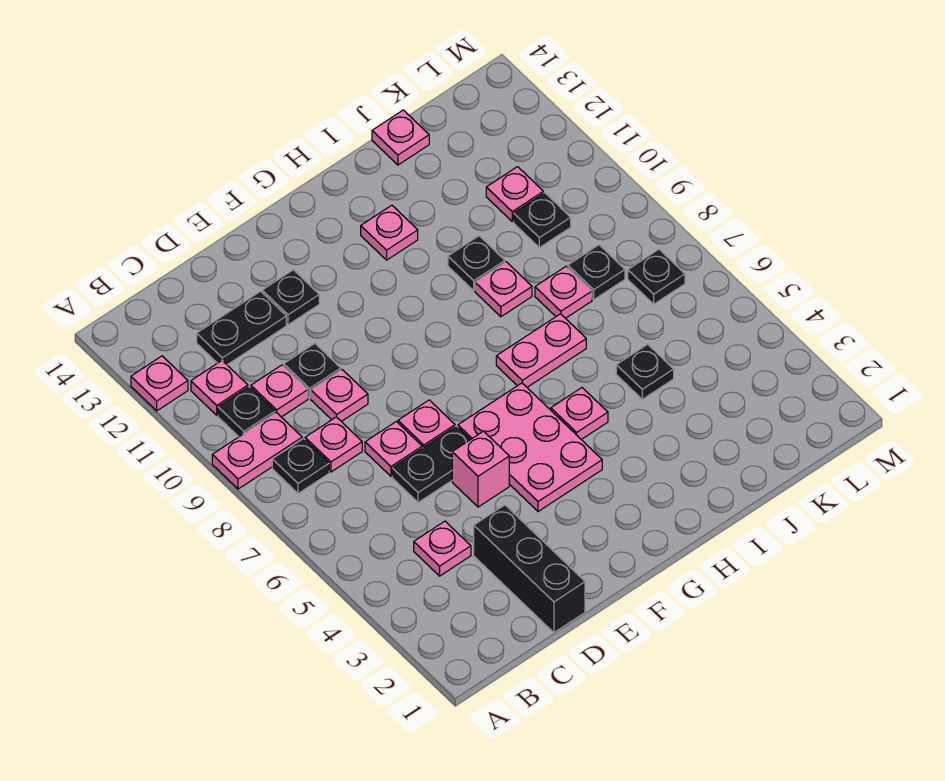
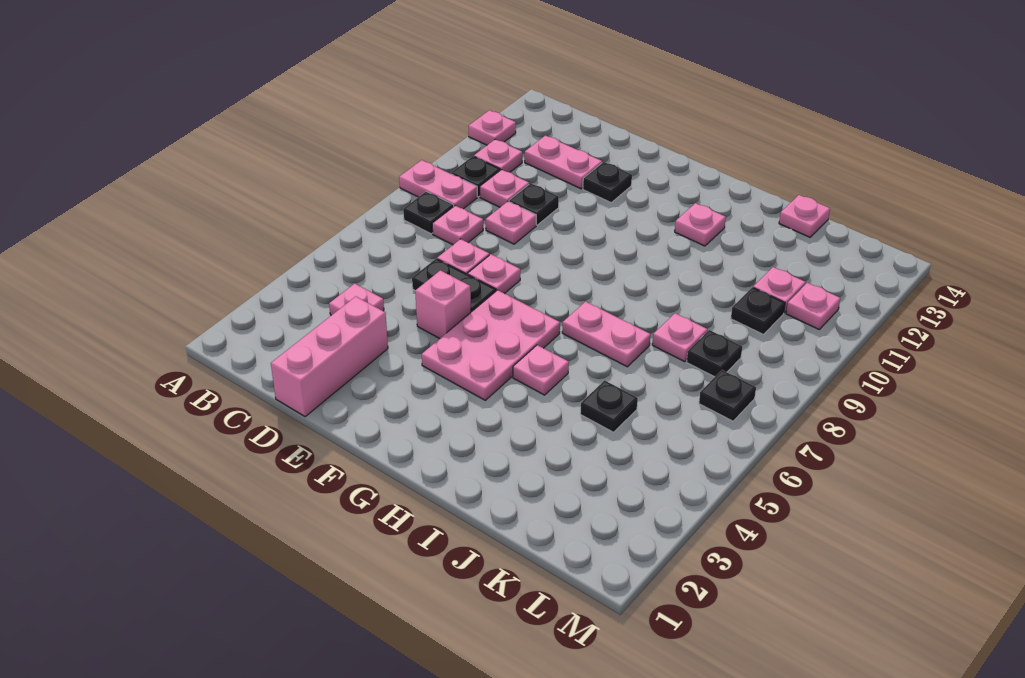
black 1x2 plate [197,291,286,365] -> pink 1x2 plate [525,136,602,189]
black 1x3 brick [474,505,585,633] -> pink 1x3 brick [271,297,388,416]
pink 1x1 plate [475,262,532,317] -> pink 1x1 plate moved to [786,283,840,329]
black 1x1 plate [448,236,505,291] -> none

